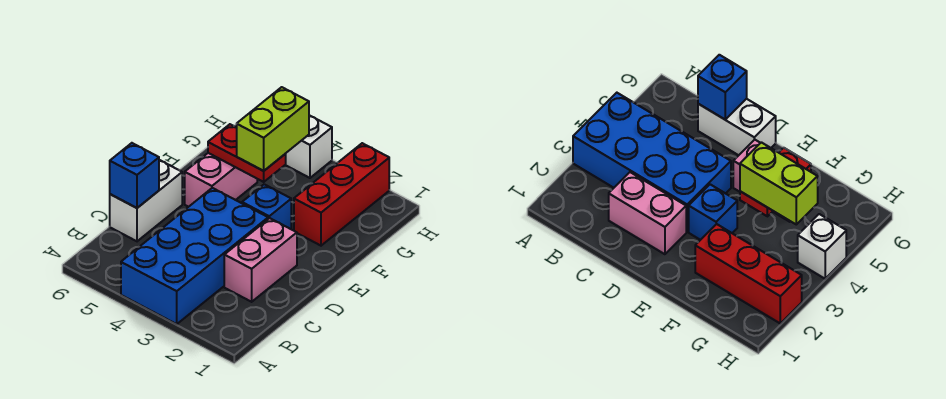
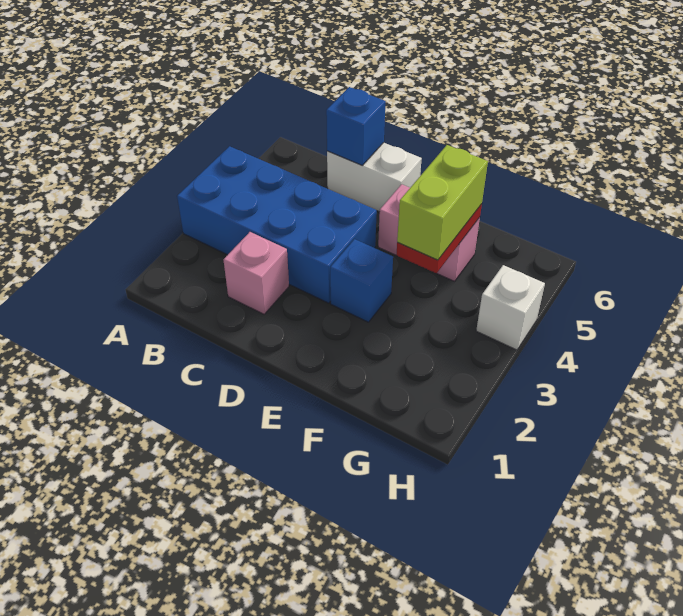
pink 1x2 brick [224,218,297,302] -> pink 1x1 brick [224,232,289,314]
red 1x3 brick [294,143,389,246] -> none
lime 1x2 brick [237,87,309,171] -> lime 1x2 brick turned to [397,145,488,260]

